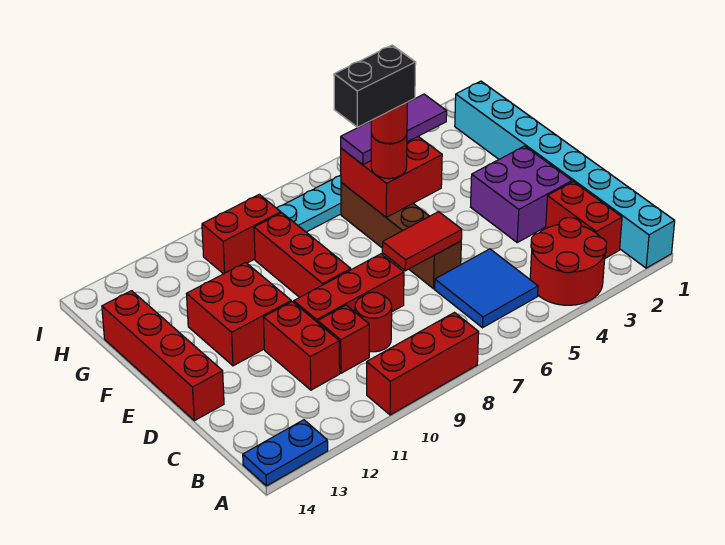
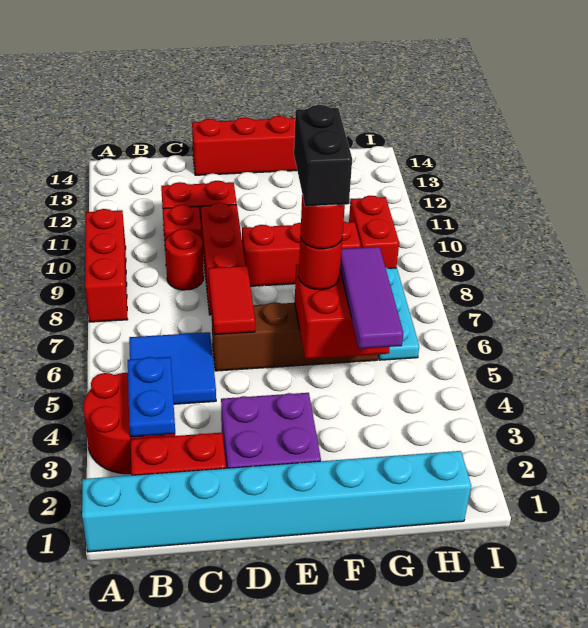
blue 1x2 plate [243,420,328,486] -> blue 1x2 plate moved to [128,357,175,437]
red 2x2 brick [187,262,291,366] -> none

